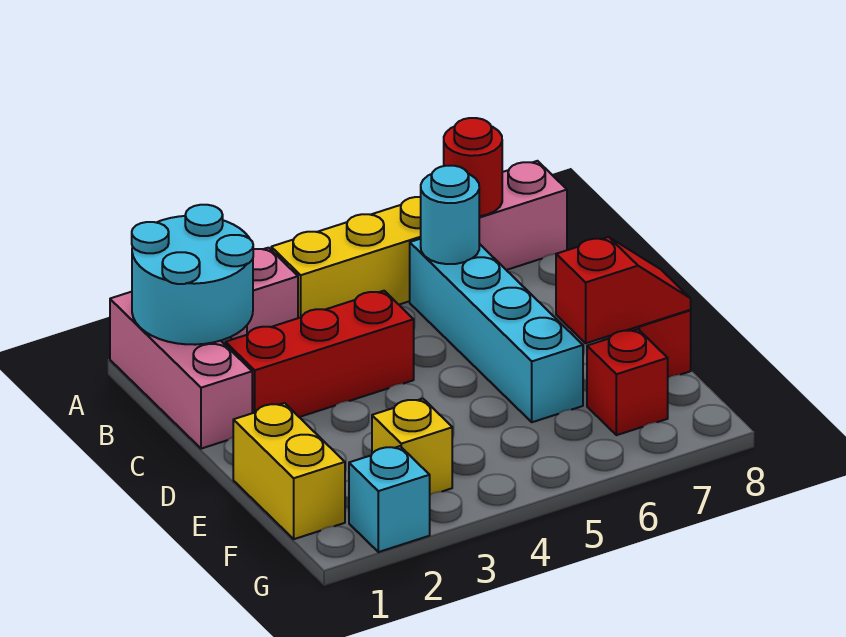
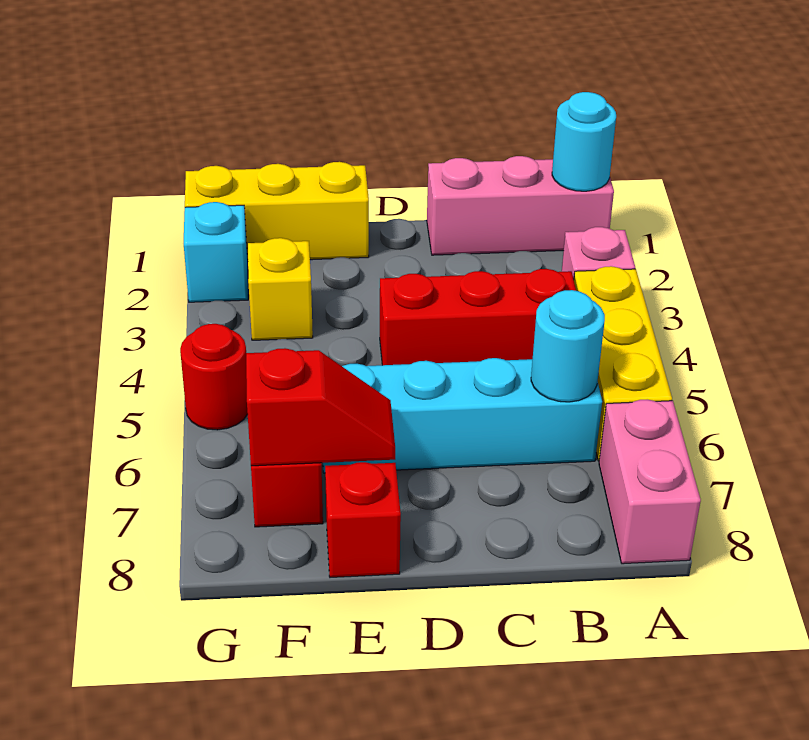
cyan 2x2 round brick [132,205,253,345] -> cyan 1x1 round brick [552,92,616,191]
red 1x1 round brick [444,118,502,216] -> red 1x1 round brick moved to [180,324,248,430]
red 1x3 brick [225,291,414,417] -> red 1x3 brick turned to [380,269,576,365]
yellow 1x2 brick [233,403,345,539] -> yellow 1x3 brick [185,162,369,260]
red 1x2 slope [556,237,691,343] -> red 1x2 slope turned to [246,348,395,466]

